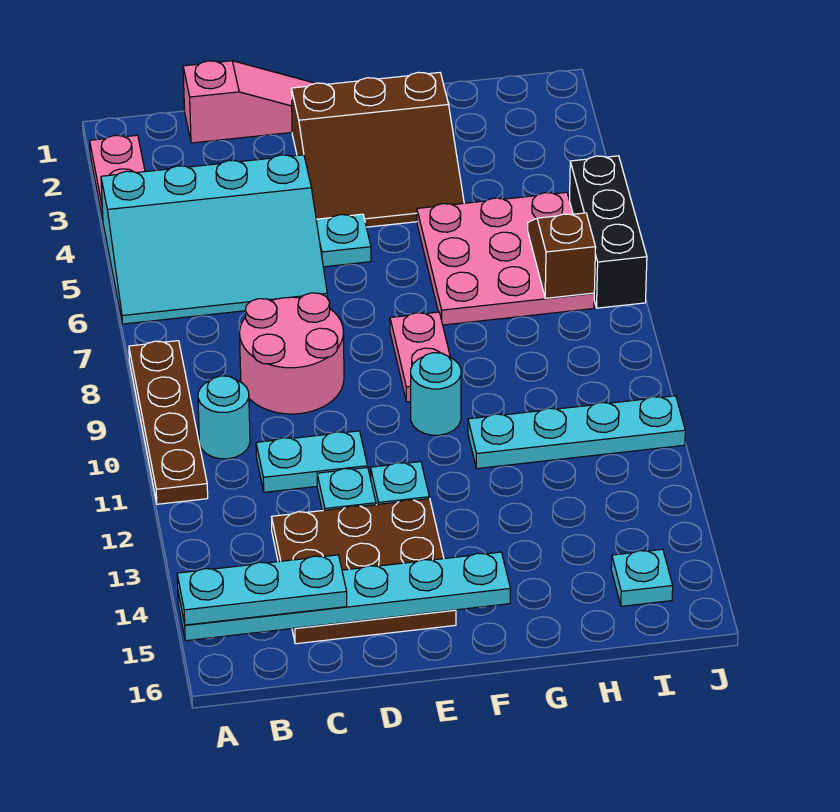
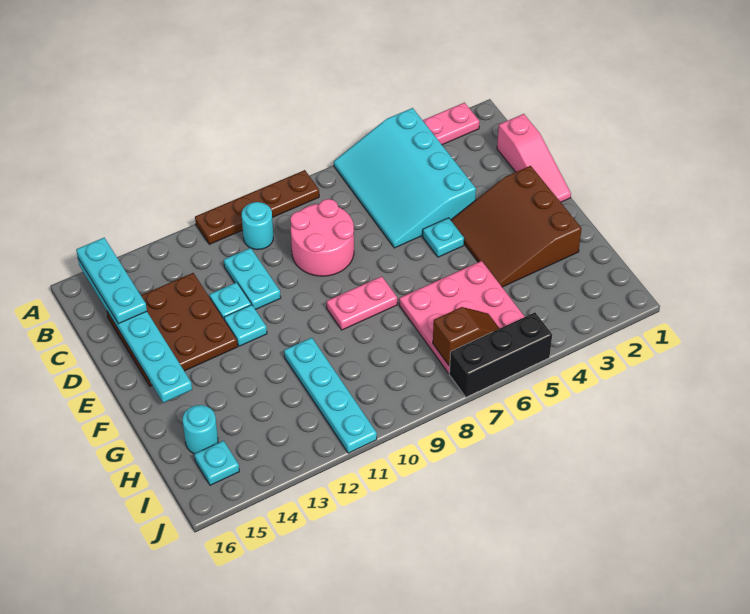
cyan 1x1 round brick [411,353,461,435] -> cyan 1x1 round brick moved to [183,405,218,454]

